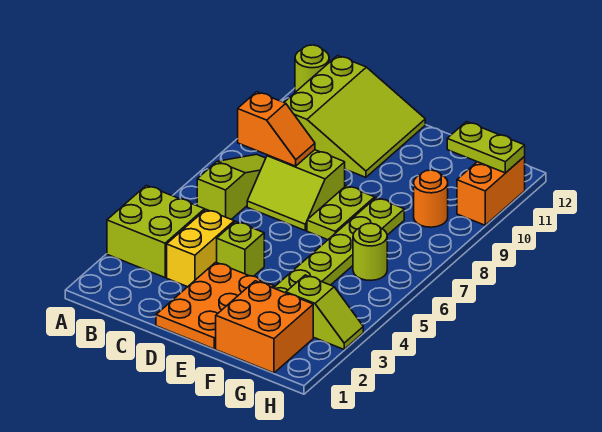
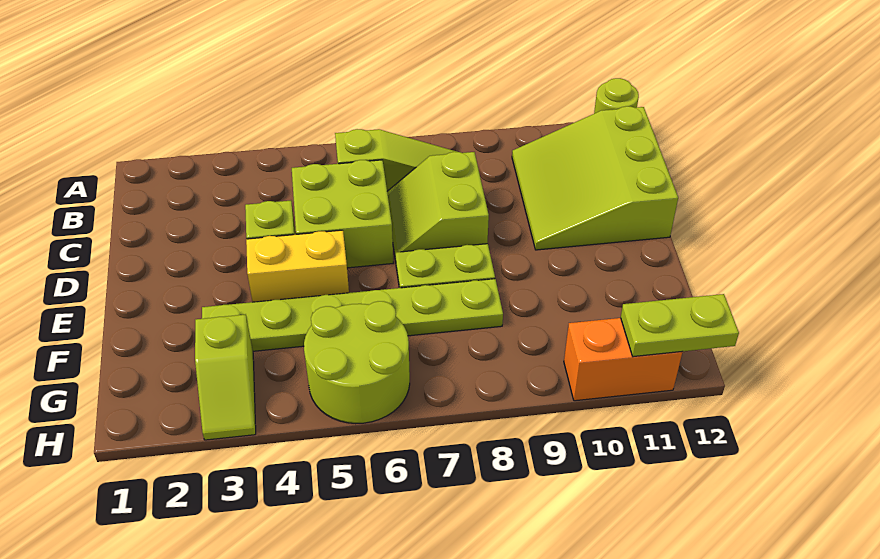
lime 2x2 brick [107,185,205,277] -> lime 2x2 brick moved to [292,160,393,268]
orange 1x2 slope [238,92,315,166] -> none
lime 3x3 slope [284,56,425,177] -> lime 3x3 slope turned to [512,106,678,250]
yellow 1x2 brick [167,210,234,287] -> yellow 1x2 brick moved to [246,230,349,302]
orange 2x3 plate [156,262,274,349] -> none
orange 2x2 brick [216,281,313,373] -> none
lime 1x1 round brick [353,223,387,280] -> lime 2x2 round brick [304,301,410,424]
orange 1x1 round brick [414,170,448,227] -> none
lime 1x2 plate [447,122,525,173] -> lime 1x2 plate turned to [621,294,739,357]

